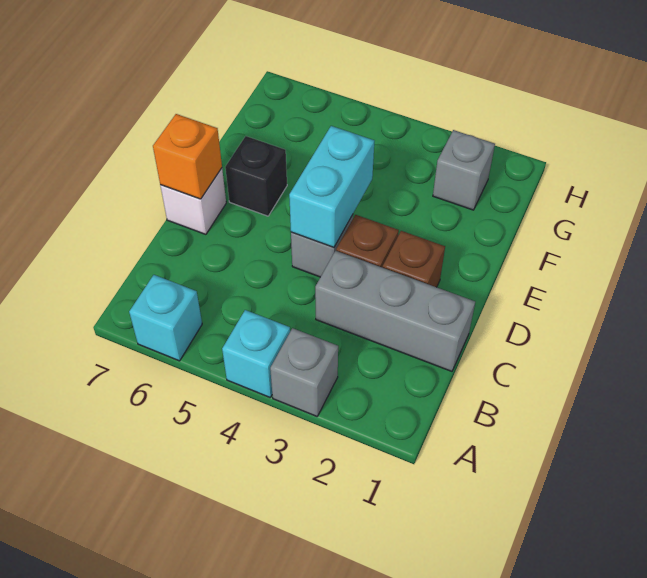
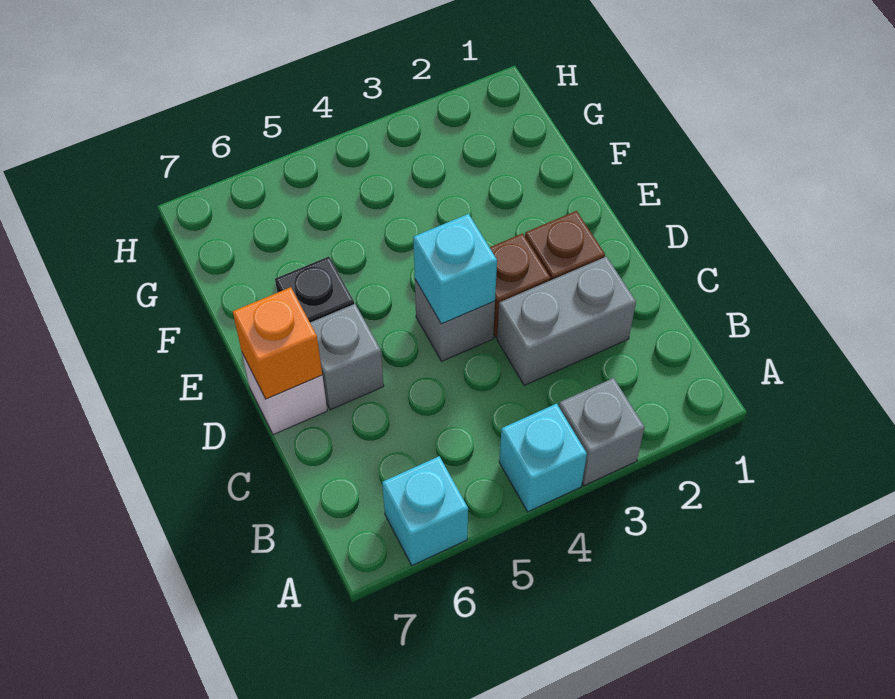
grey 1x3 brick [315,251,475,371] -> grey 1x2 brick [497,257,636,385]
cyan 1x2 brick [289,126,374,248] -> cyan 1x1 brick [413,214,497,324]
grey 1x1 brick [433,130,495,210] -> grey 1x1 brick moved to [310,304,384,410]

